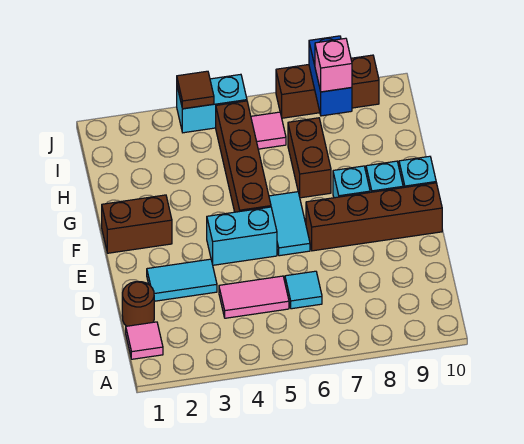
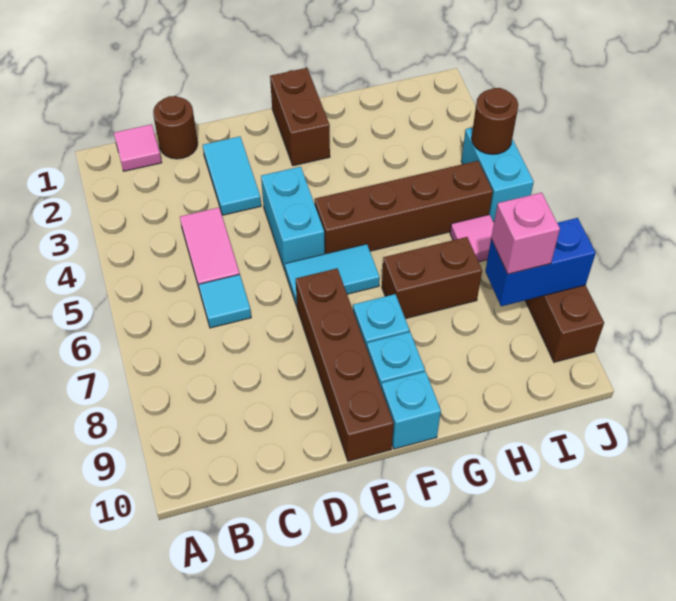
brown 1x1 tile [177,71,214,109] -> brown 1x1 round brick [471,88,518,154]

